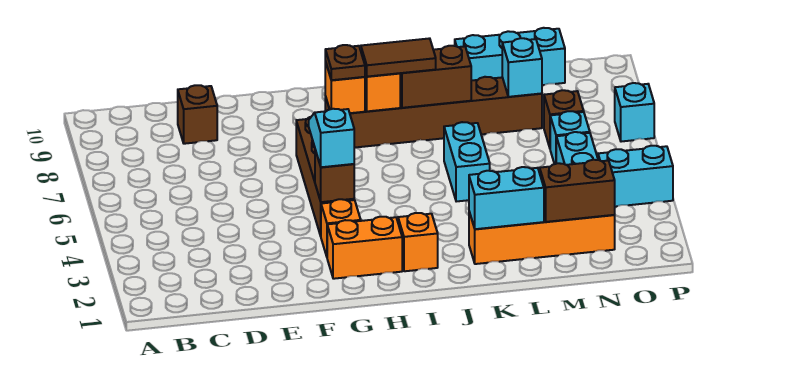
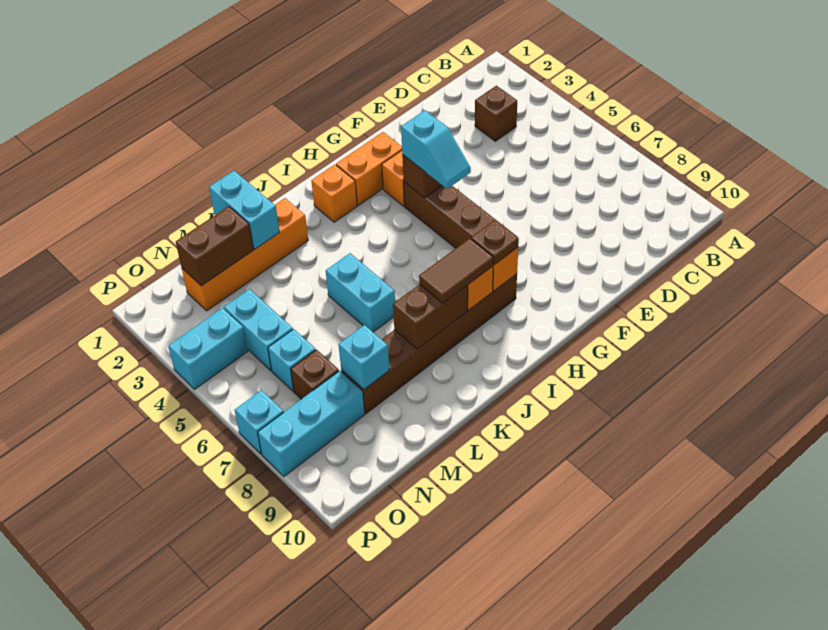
brown 1x1 brick [178,85,217,144] -> brown 1x1 brick moved to [475,86,517,141]
cyan 1x2 brick [469,167,544,229] -> cyan 1x2 brick turned to [209,171,279,249]
cyan 1x3 brick [455,28,565,85] -> cyan 1x3 brick moved to [258,371,365,477]

